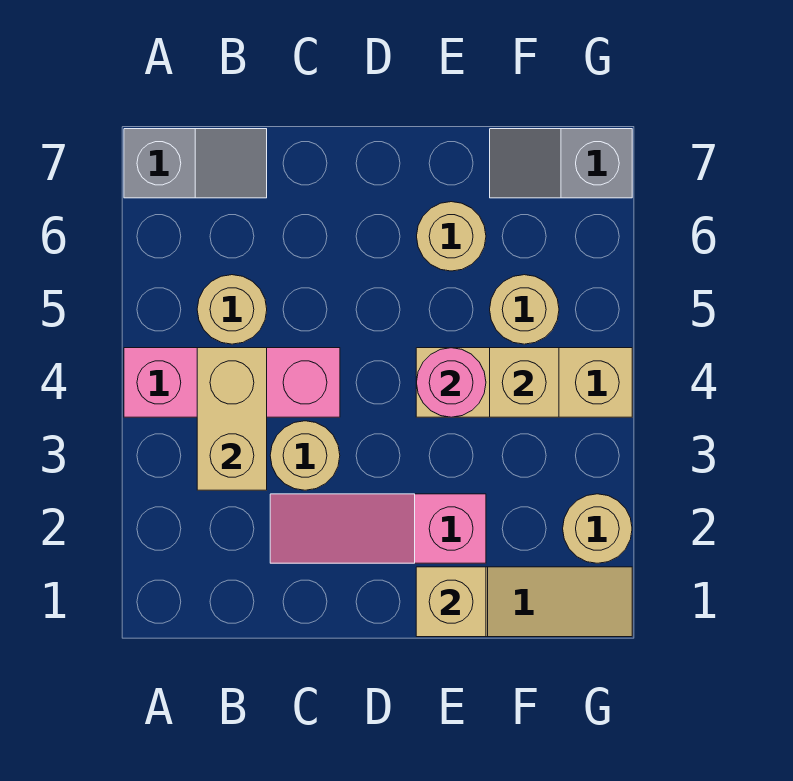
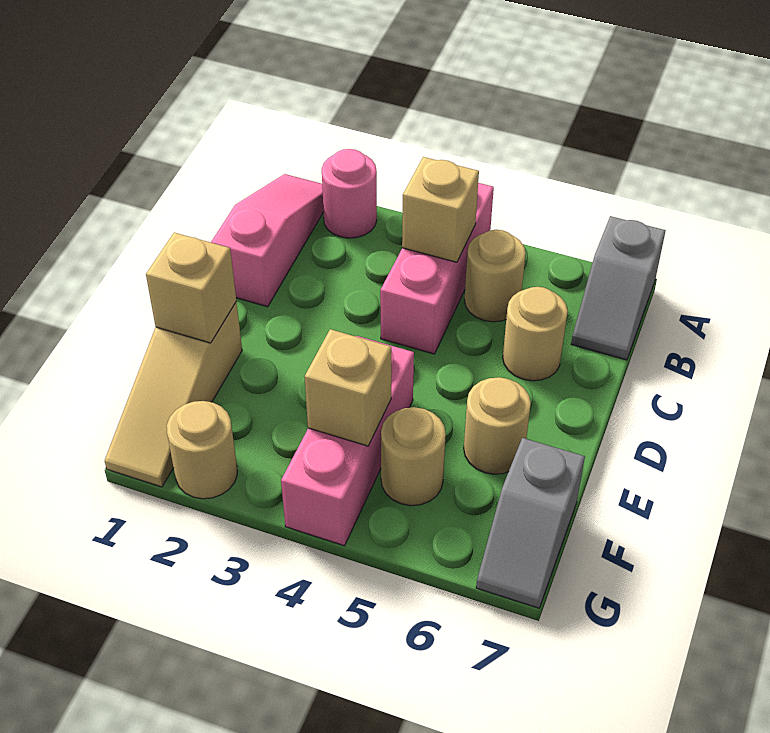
tan 1x2 brick [197,348,267,490] -> tan 1x1 brick [402,157,479,262]
pink 1x3 slope [270,494,486,563] -> pink 1x3 slope moved to [211,174,324,307]
tan 1x1 round brick [270,421,340,490] -> tan 1x1 round brick moved to [503,287,568,381]
tan 1x3 brick [416,348,632,417] -> pink 1x3 brick [281,336,414,546]
pink 1x1 round brick [416,348,486,417] -> pink 1x1 round brick moved to [322,149,377,238]
grey 1x2 slope [490,129,632,198] -> grey 1x2 slope turned to [476,438,585,608]

